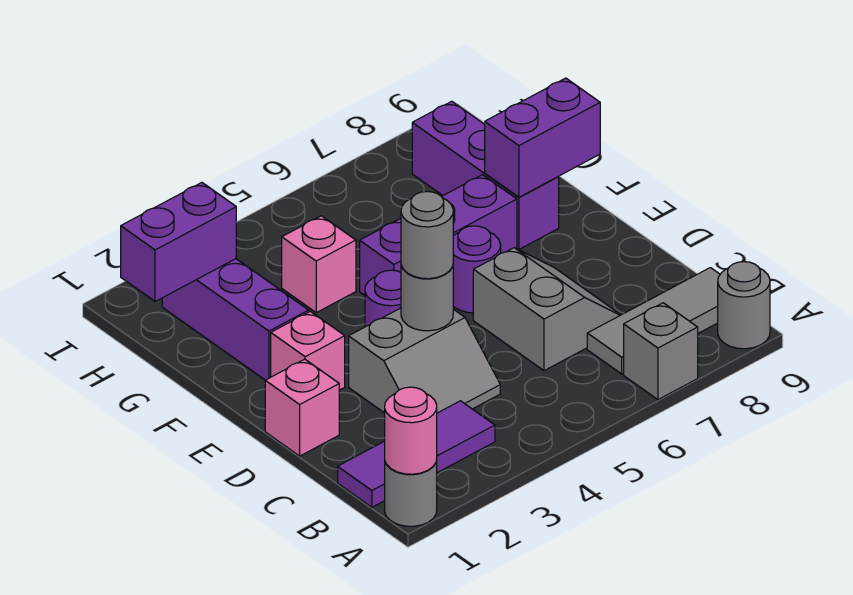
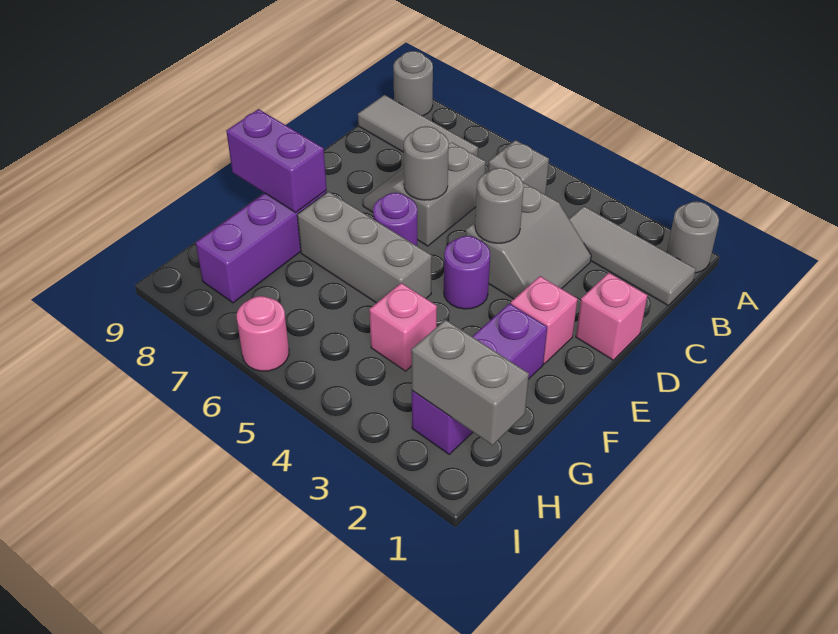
pink 1x1 round brick [385,387,437,474] -> pink 1x1 round brick moved to [237,296,289,371]
grey 1x1 brick [624,303,698,400] -> grey 1x1 brick moved to [488,140,549,195]
purple 1x3 tile [338,401,495,507] -> grey 1x3 tile [569,206,696,305]
grey 2x2 slope [349,308,500,413] -> grey 2x2 slope turned to [466,183,591,299]
grey 1x1 round brick [401,192,453,279] -> grey 1x1 round brick moved to [404,126,449,200]
purple 1x3 brick [360,175,517,295] -> grey 1x3 brick [297,191,432,303]
purple 1x2 brick [121,183,236,302] -> grey 1x2 brick [411,320,529,445]

